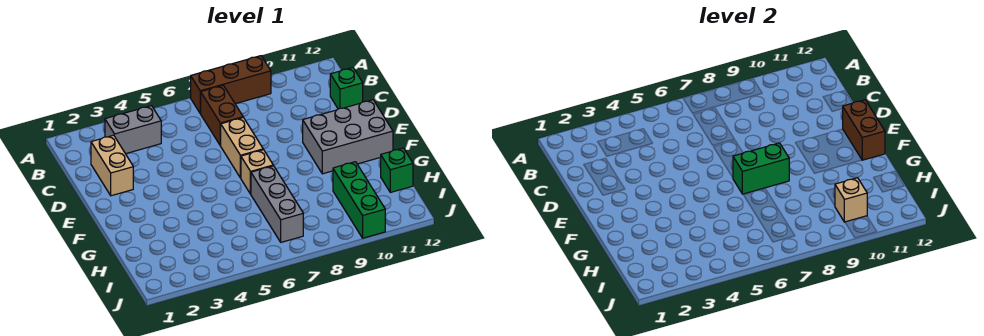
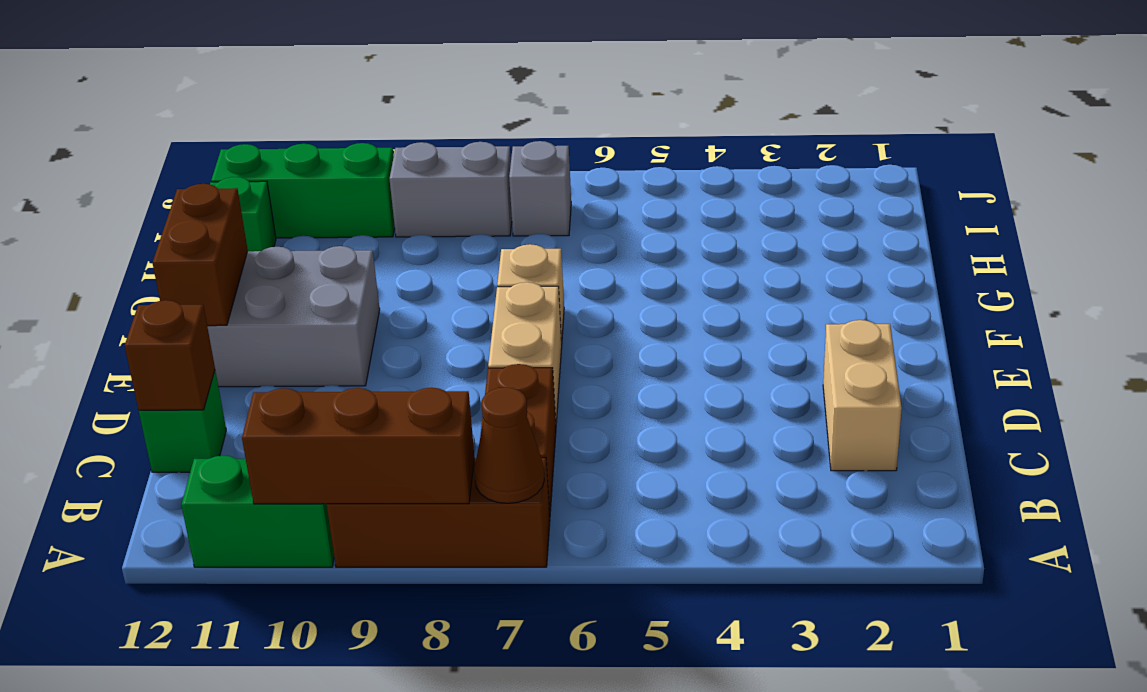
none -> brown 1x1 cone [474,387,544,503]
none -> brown 1x3 brick [242,388,474,504]
grey 1x2 brick [105,106,161,154] -> grey 1x2 brick moved to [390,142,512,237]
none -> brown 1x1 brick [125,300,215,410]
green 1x2 brick [733,143,789,194] -> green 1x2 brick moved to [181,456,334,567]
grey 1x3 brick [251,166,303,242] -> grey 1x1 brick [509,141,571,236]
green 1x3 brick [333,162,385,238] -> green 1x3 brick turned to [211,143,395,238]
tan 1x1 brick [835,178,867,222] -> none

